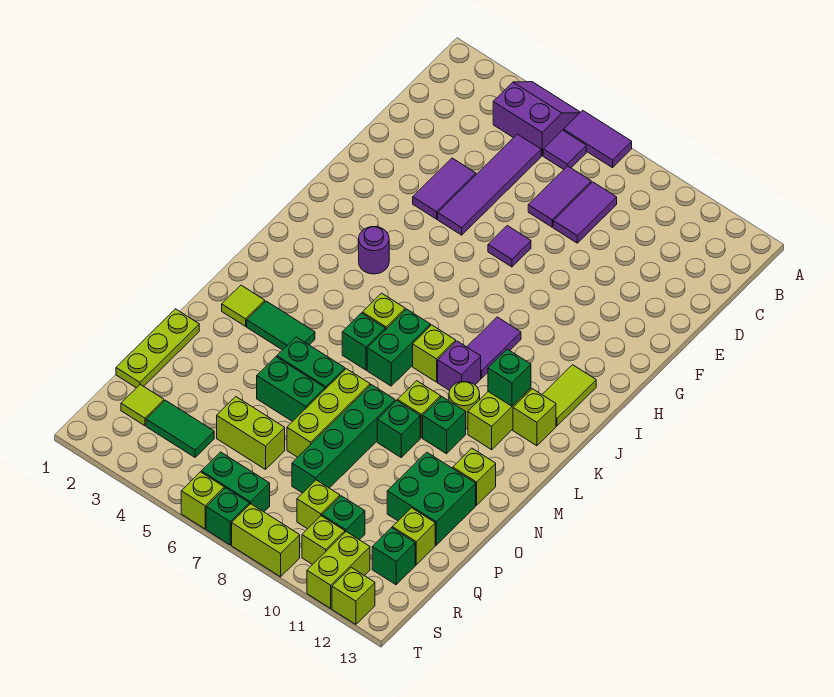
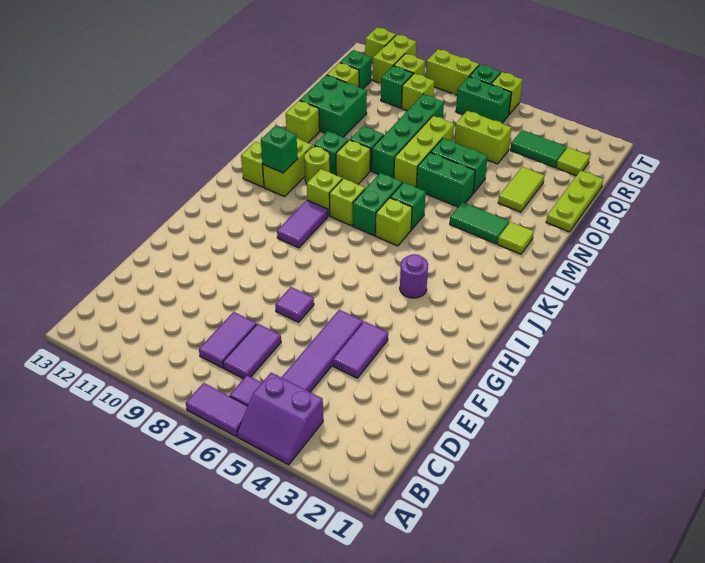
lime 1x2 tile [542,365,596,426] -> lime 1x2 tile moved to [498,167,544,212]
purple 1x1 brick [438,341,481,391] -> lime 1x1 brick [307,169,342,216]

